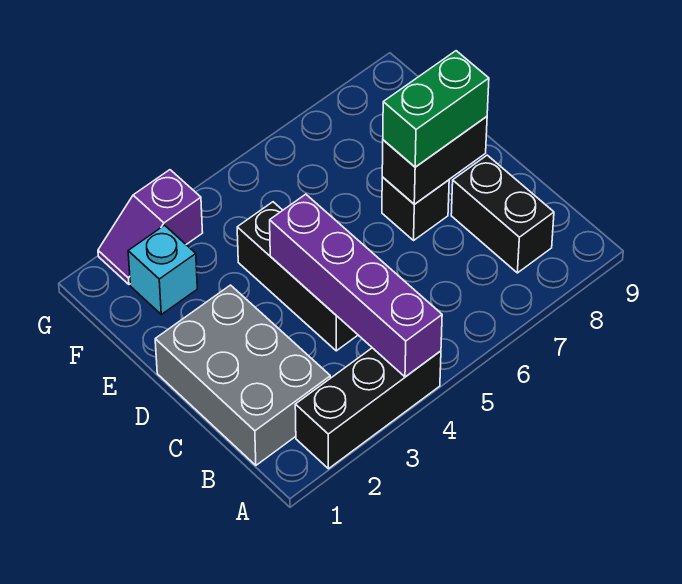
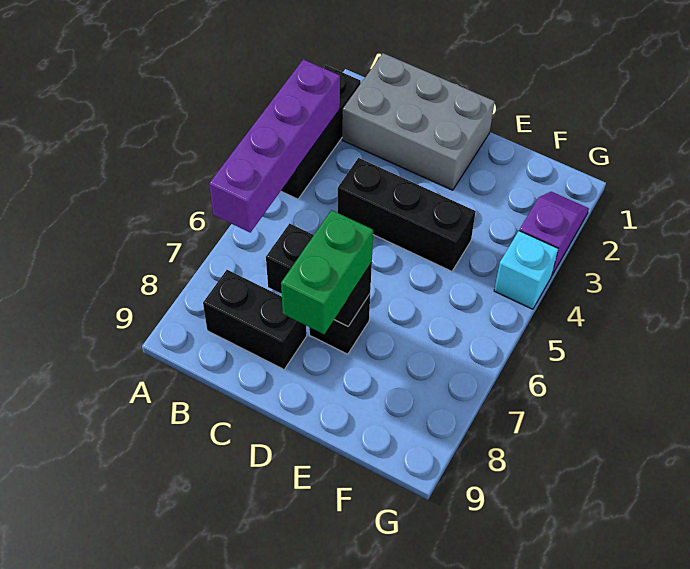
purple 1x4 brick [270,194,442,377] -> purple 1x4 brick turned to [209,59,340,232]
black 1x2 brick [382,116,487,204] -> black 1x2 brick turned to [266,224,372,326]
cyan 1x1 brick [128,225,197,314] -> cyan 1x1 brick moved to [494,231,558,309]

